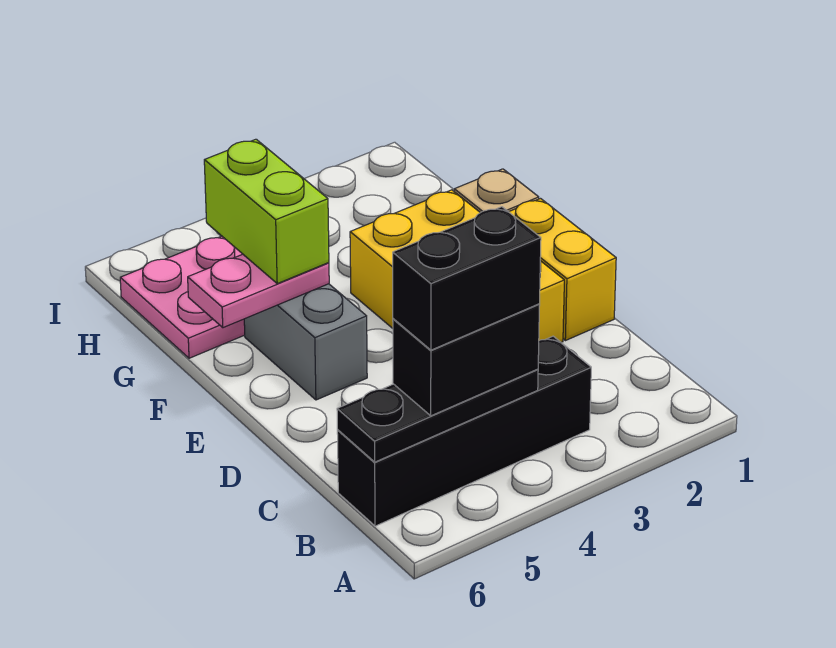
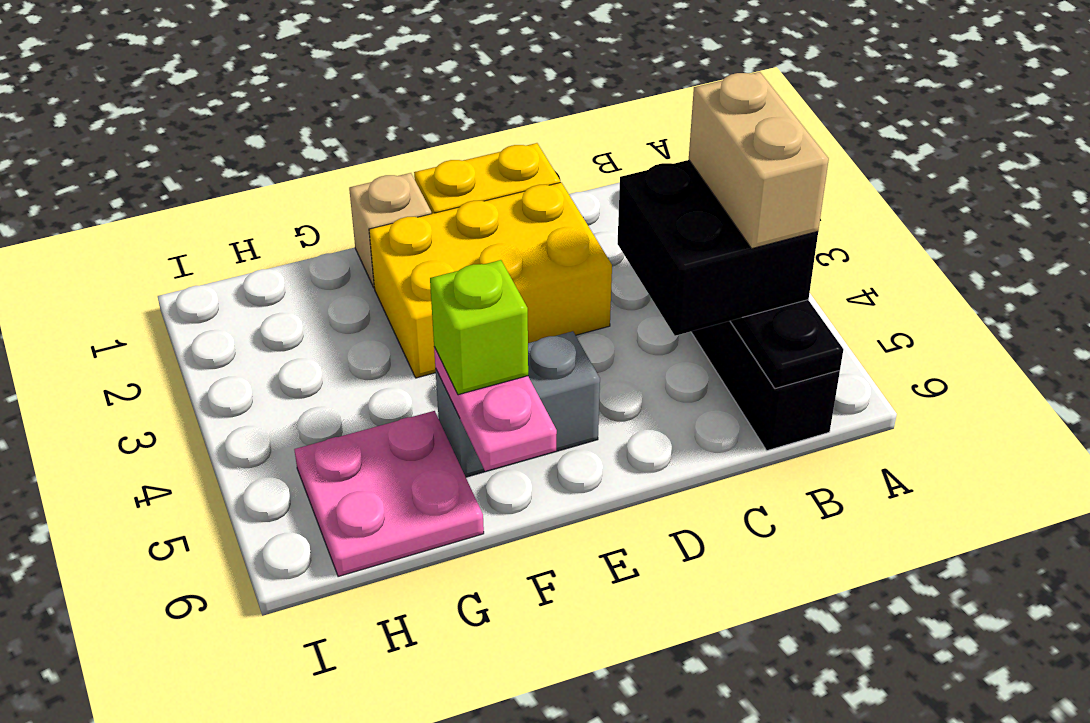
black 1x2 brick [393,304,540,416] -> black 2x2 brick [618,160,818,336]
black 1x2 brick [393,207,541,350] -> tan 1x2 brick [689,72,829,248]
lime 1x2 brick [204,139,329,284] -> lime 1x1 brick [430,260,528,395]

